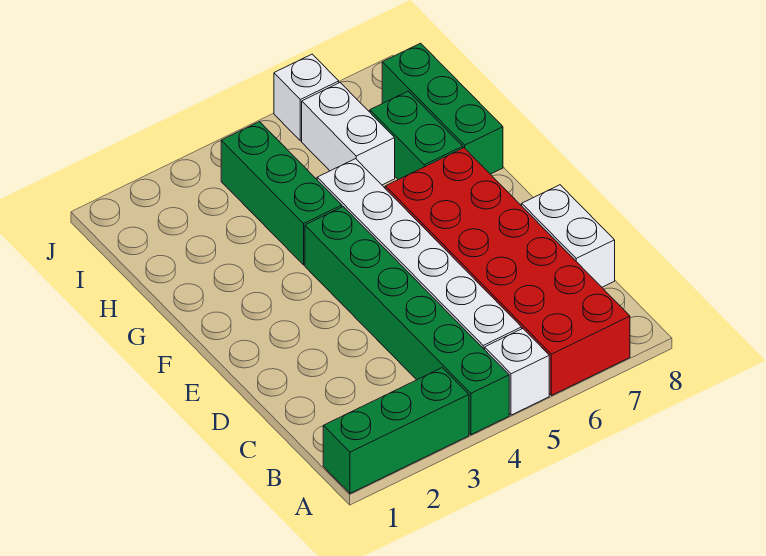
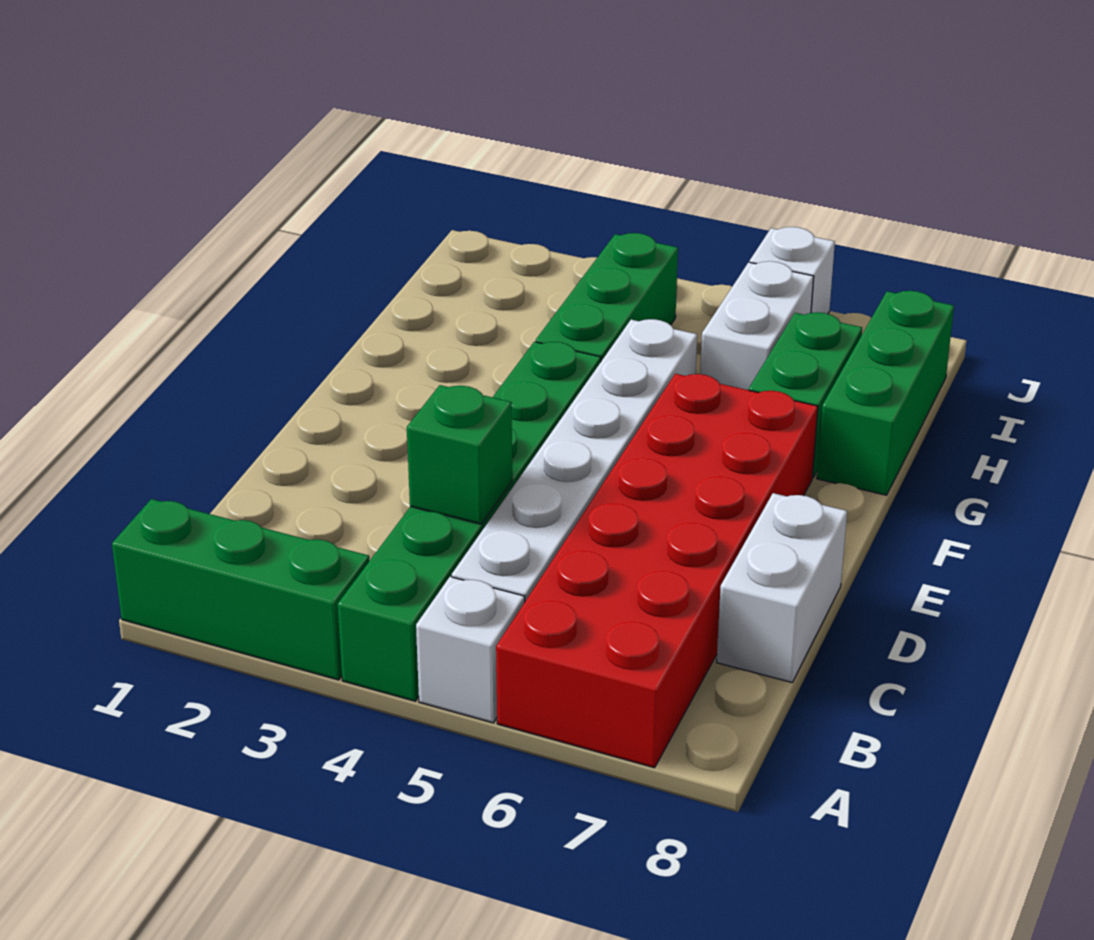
none -> green 1x1 brick [407,385,512,524]

